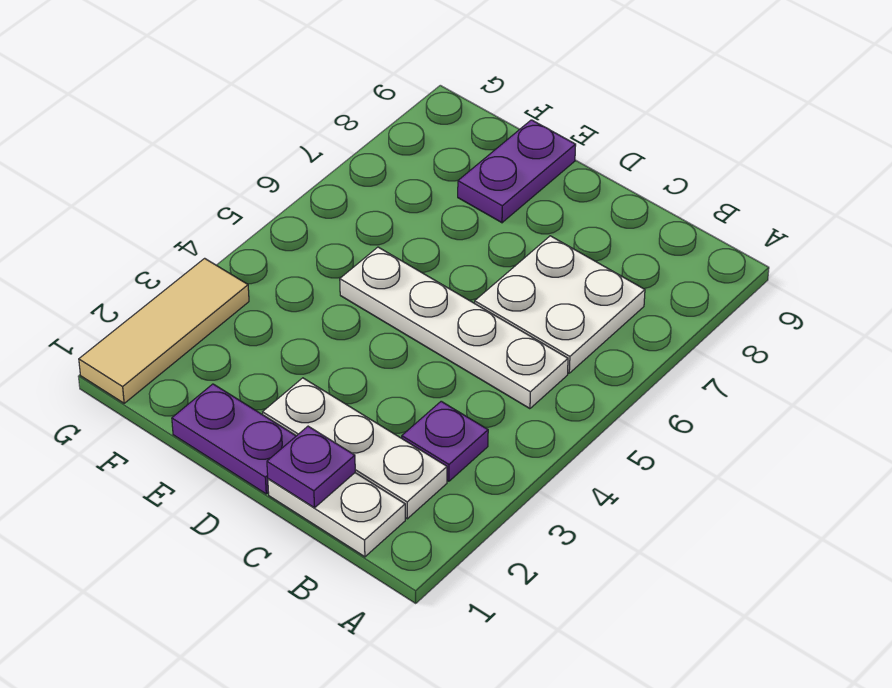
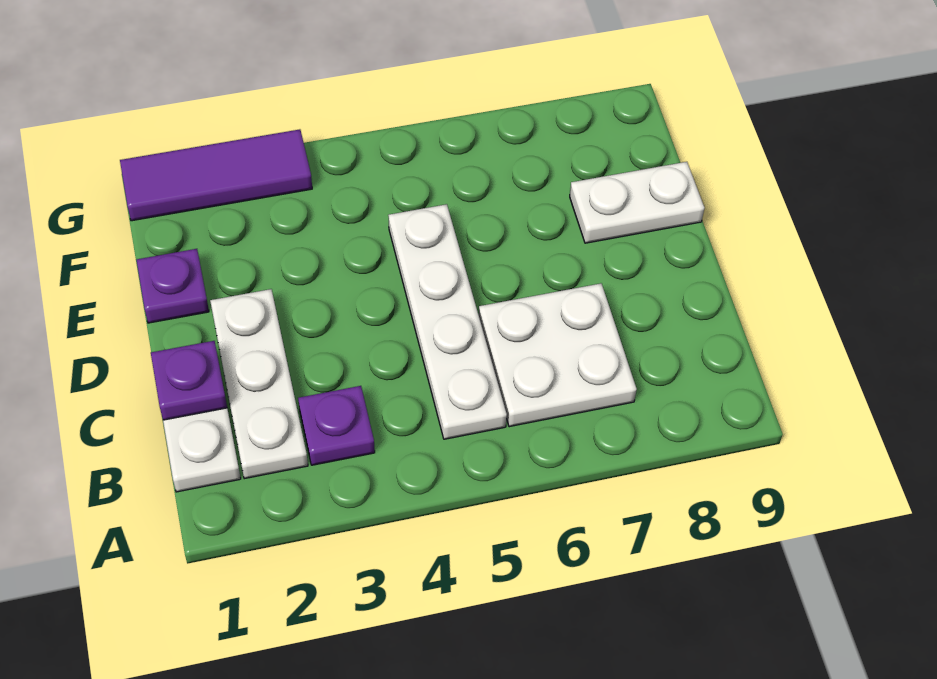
purple 1x2 plate [172,384,296,494] -> purple 1x1 plate [136,249,209,323]
purple 1x2 plate [458,120,576,223] -> white 1x2 plate [570,162,704,243]
tan 1x3 tile [79,258,249,403] -> purple 1x3 tile [120,129,312,221]

